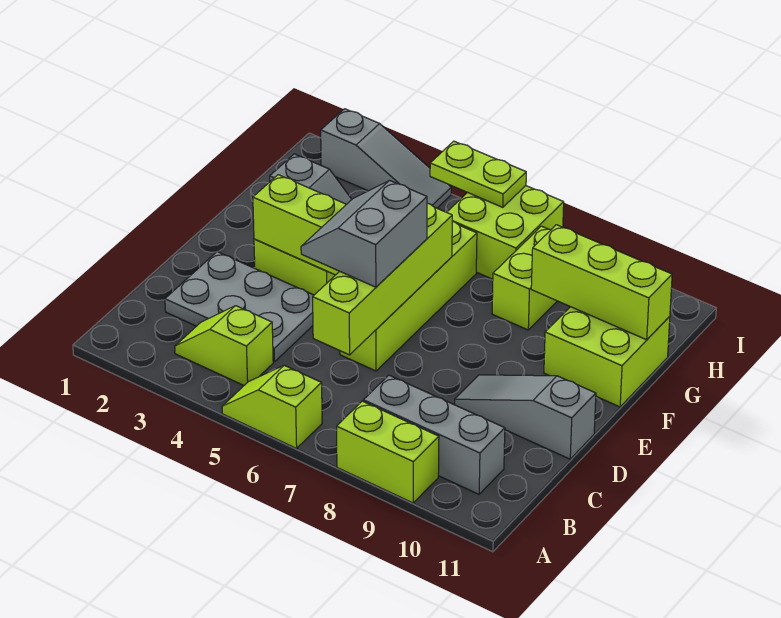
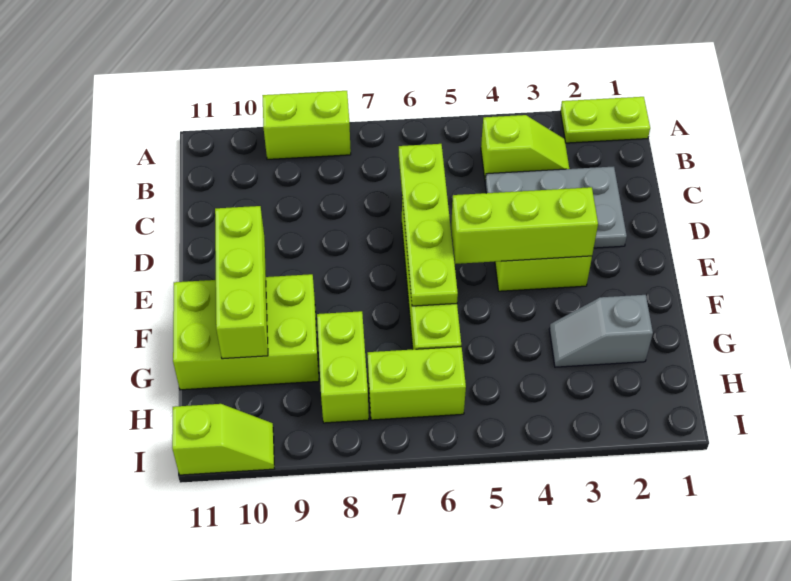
lime 1x2 slope [222,365,322,448] -> lime 1x2 slope moved to [172,404,274,475]
grey 1x3 brick [363,375,505,494] -> none
lime 1x4 brick [313,203,452,355] -> lime 1x4 plate [399,144,458,306]
grey 2x2 slope [301,180,427,287] -> none
grey 1x3 slope [455,375,596,459] -> none
lime 2x2 brick [544,307,670,407] -> lime 2x3 brick [173,274,319,390]
lime 1x3 brick [531,225,672,340] -> lime 1x3 brick turned to [215,206,268,359]
lime 2x2 brick [447,186,564,279] -> lime 1x2 brick [367,347,466,420]
grey 1x3 slope [321,109,451,208] -> none
lime 1x2 plate [430,141,526,207] -> lime 1x2 plate moved to [561,97,650,143]

